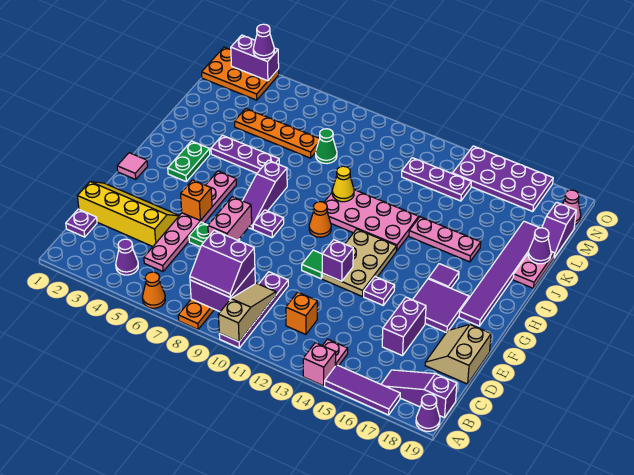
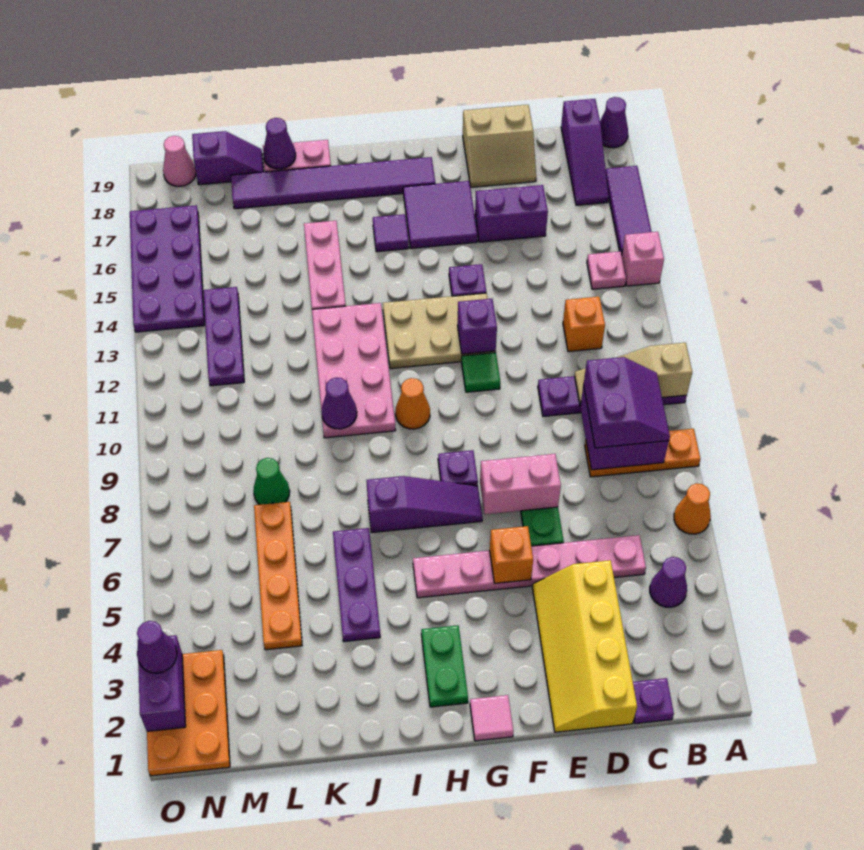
green 1x2 plate [168,141,210,181] -> green 1x2 plate turned to [421,625,468,707]
yellow 1x1 cone [332,166,354,202] -> purple 1x1 cone [322,378,357,429]

